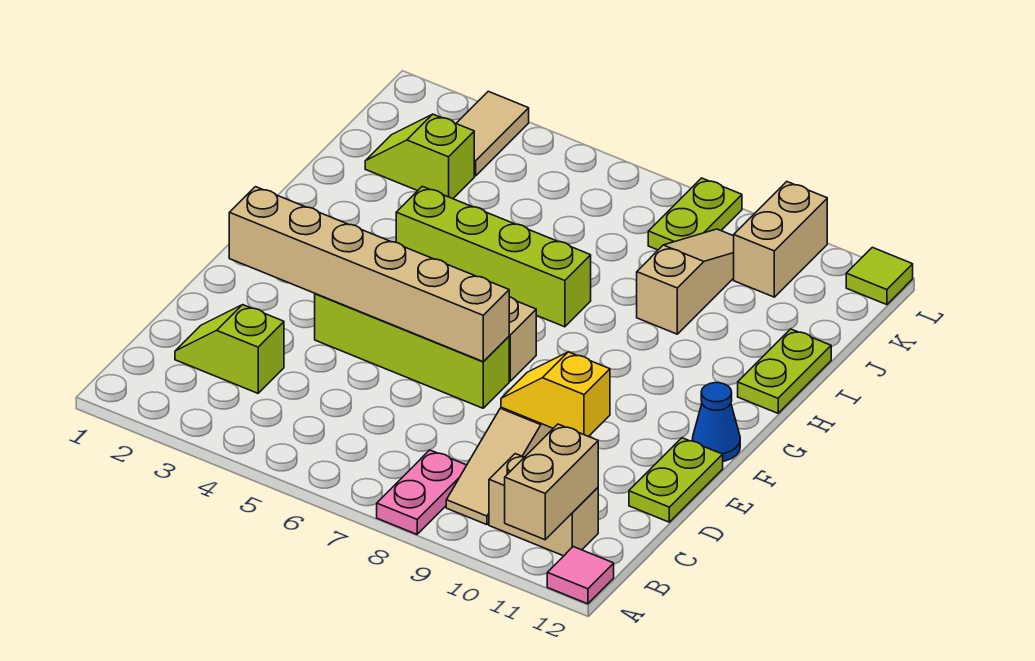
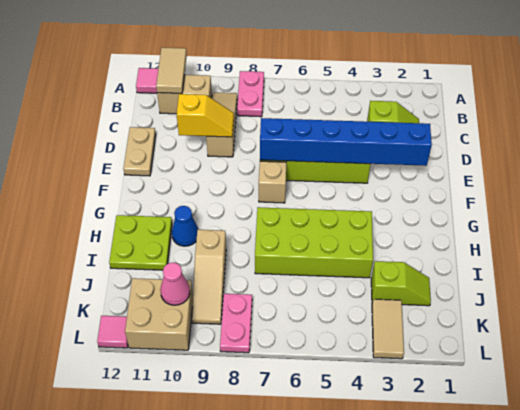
tan 1x2 brick [505,424,598,540] -> tan 1x2 tile [156,48,187,94]
lime 1x2 plate [629,438,723,522] -> tan 1x2 plate [123,127,156,176]
tan 1x6 brick [229,187,509,362] -> blue 1x6 brick [260,118,432,166]
blue 1x1 cone [692,383,740,461] -> blue 1x1 cone moved to [172,206,199,246]
lime 1x4 brick [396,186,591,327] -> lime 2x4 brick [255,207,373,278]
lime 1x2 plate [738,329,831,413] -> lime 2x2 plate [109,215,172,270]
lime 1x2 plate [648,178,742,250] -> pink 1x2 plate [220,294,252,353]
tan 1x2 brick [734,182,827,297] -> tan 2x2 brick [125,278,193,350]
none -> pink 1x1 cone [160,263,190,305]
lime 1x1 tile [846,247,913,305] -> pink 1x1 tile [97,316,128,348]

